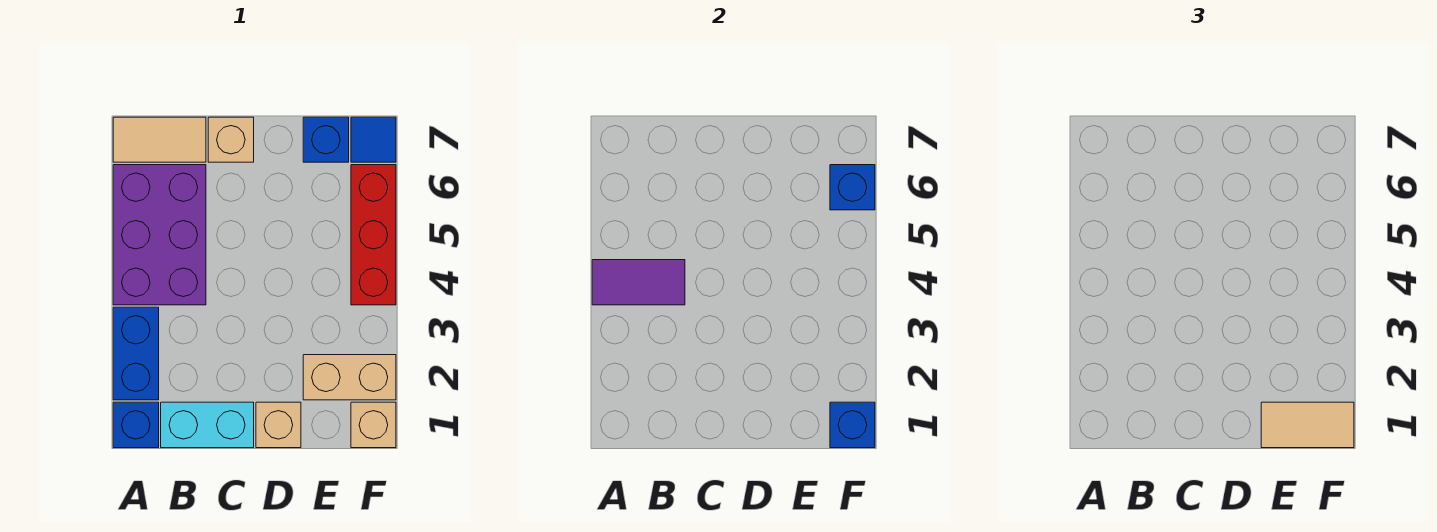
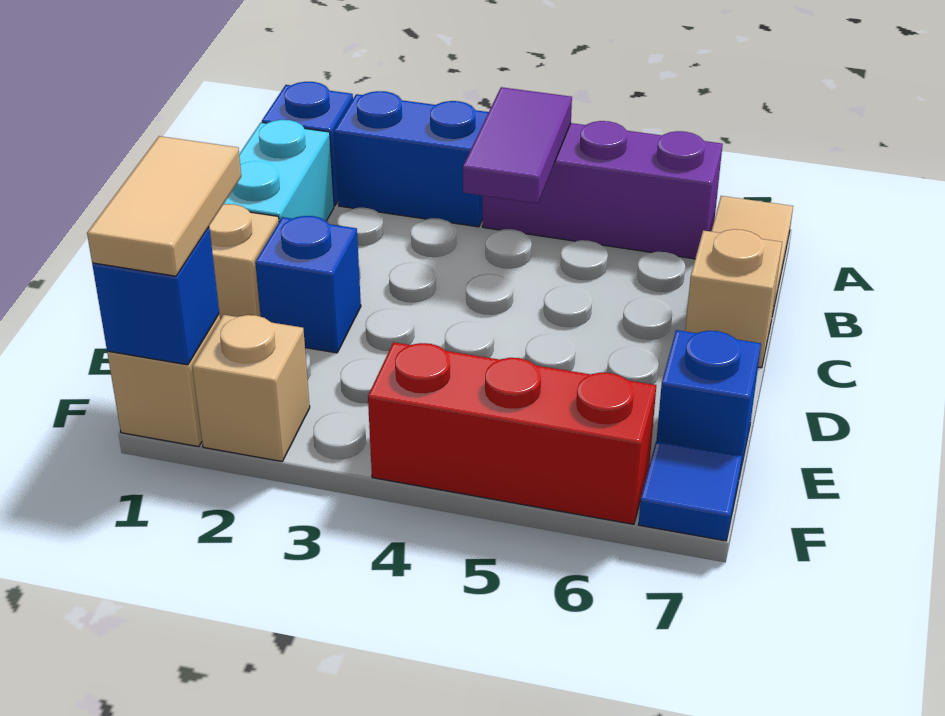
purple 2x3 brick [113,165,206,305] -> purple 1x3 brick [482,121,723,259]
tan 1x2 brick [303,355,396,400] -> tan 1x1 brick [192,315,310,461]
blue 1x1 brick [830,165,875,210] -> blue 1x1 brick moved to [255,216,361,353]

